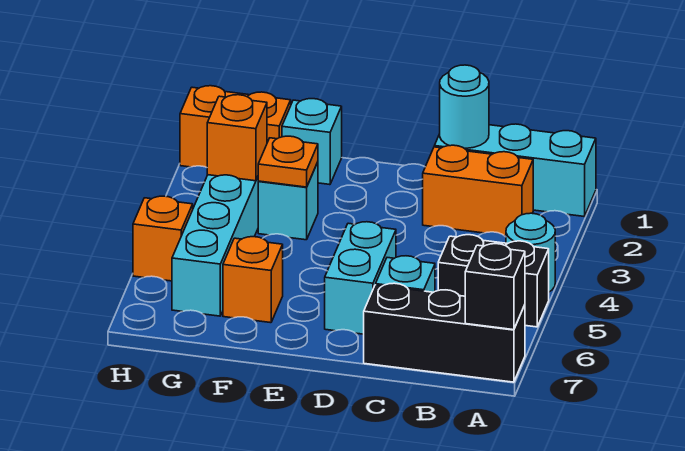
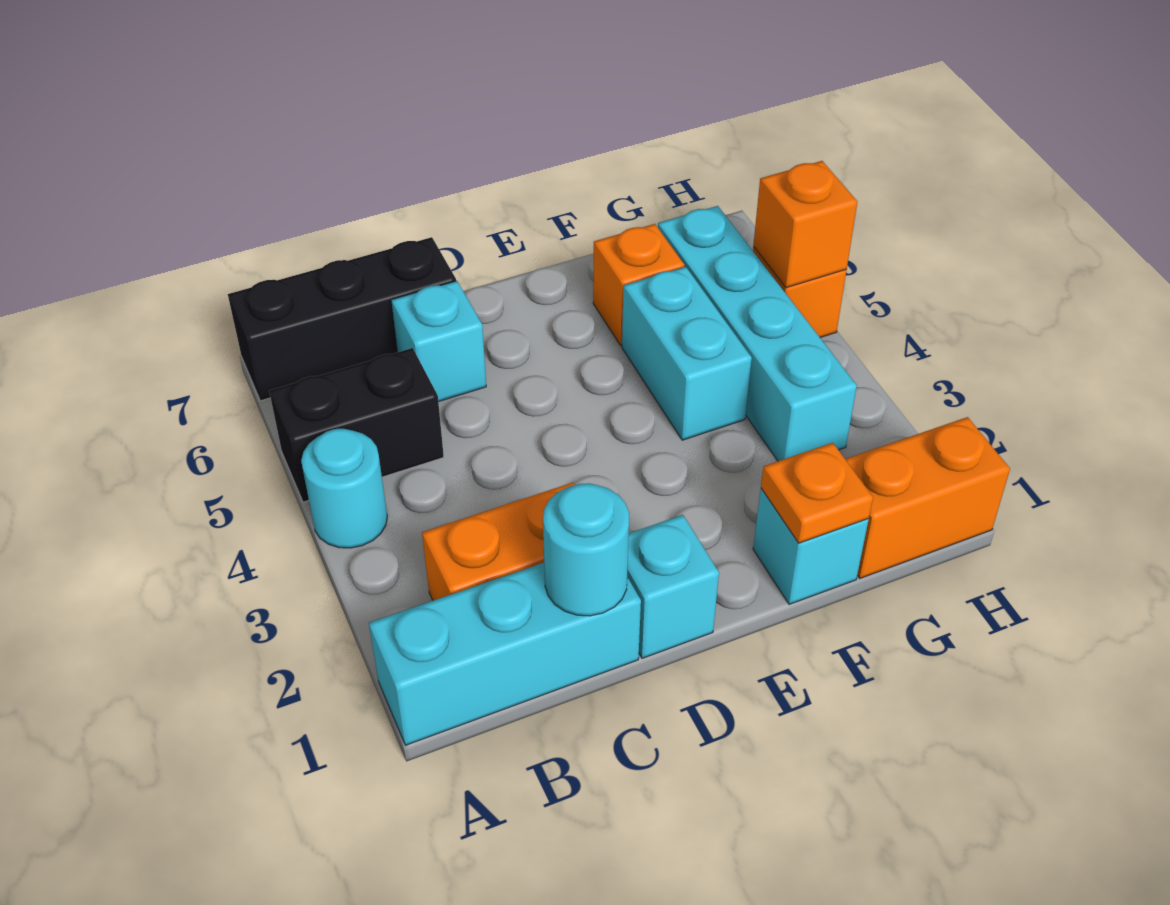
black 1x1 brick [465,244,525,330] -> none
cyan 1x2 brick [325,222,396,334] -> cyan 1x2 brick moved to [622,267,752,440]
cyan 1x1 brick [258,162,318,240] -> cyan 1x1 brick moved to [627,515,719,658]
orange 1x1 plate [258,136,318,187] -> orange 1x1 plate moved to [761,443,873,543]
orange 1x1 brick [207,95,267,181] -> orange 1x1 brick moved to [753,161,857,288]

